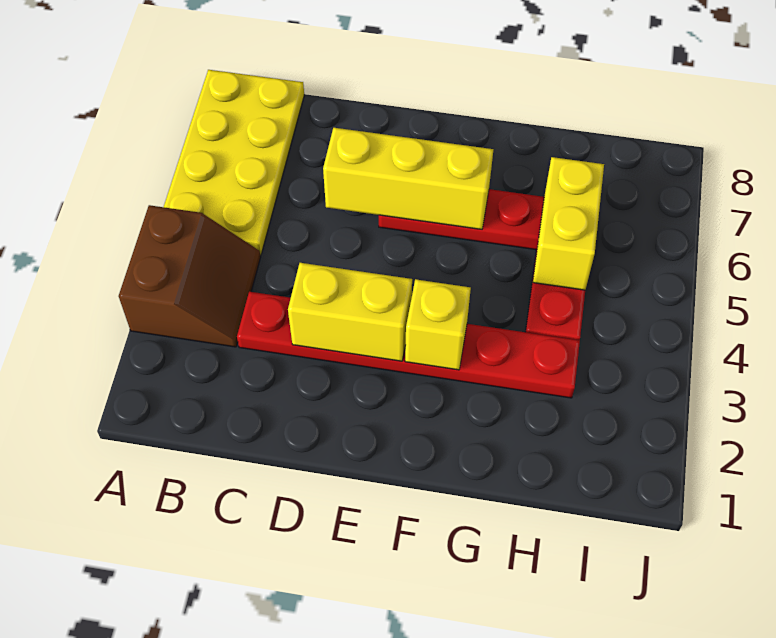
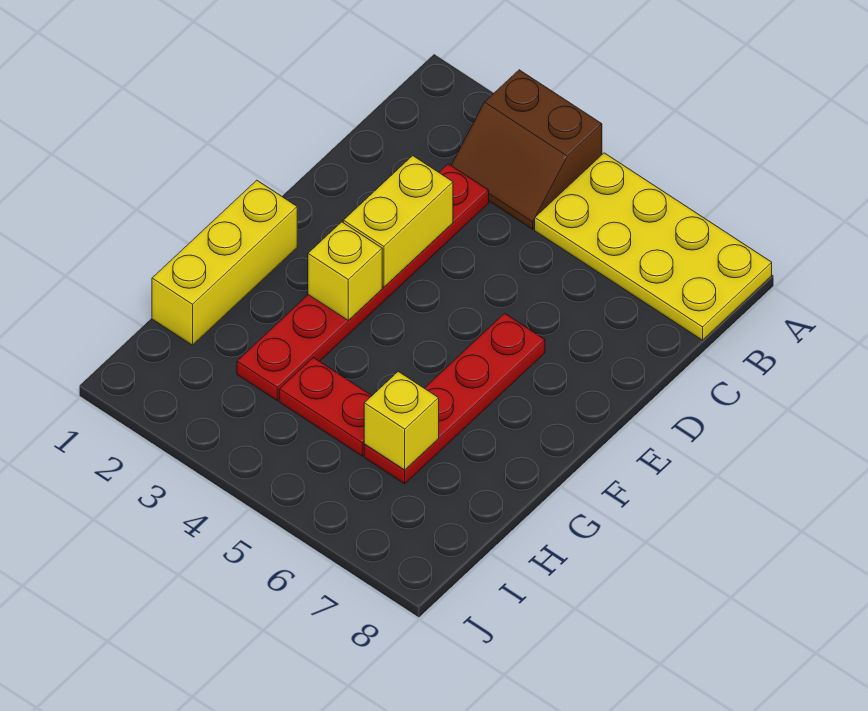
yellow 1x3 brick [323,128,493,229] -> yellow 1x3 brick moved to [152,180,297,345]
yellow 1x2 brick [533,157,604,290] -> yellow 1x1 brick [364,371,439,470]

